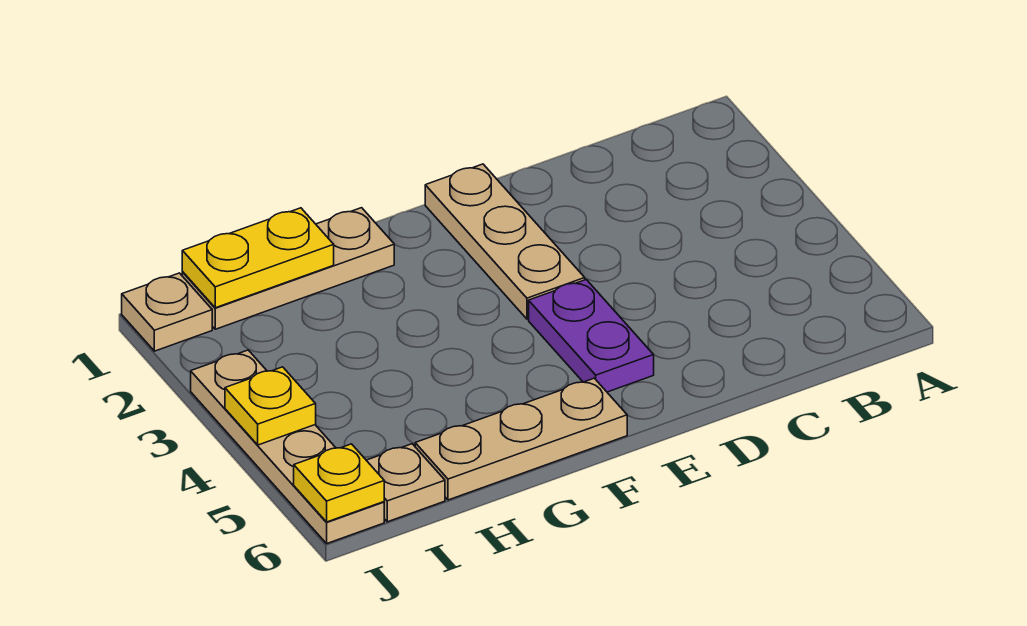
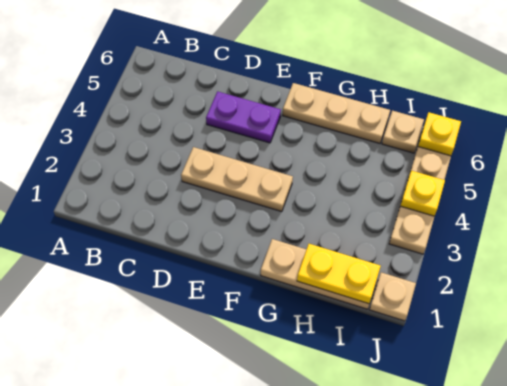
tan 1x3 plate [425,164,585,319] -> tan 1x3 plate turned to [181,147,293,212]
purple 1x2 plate [529,280,654,392] -> purple 1x2 plate turned to [206,91,281,143]

